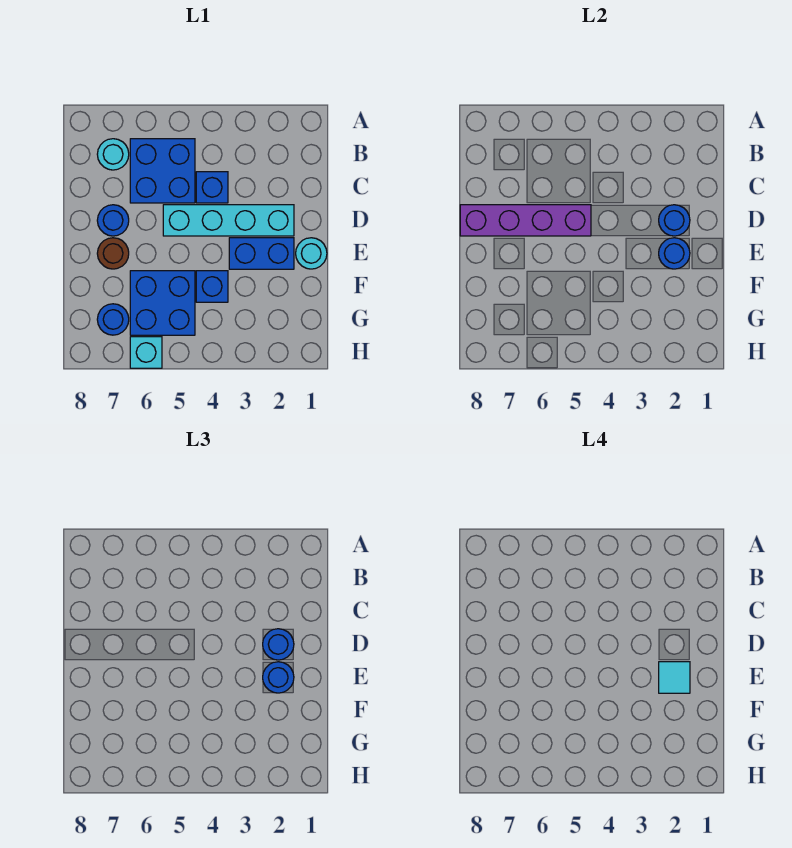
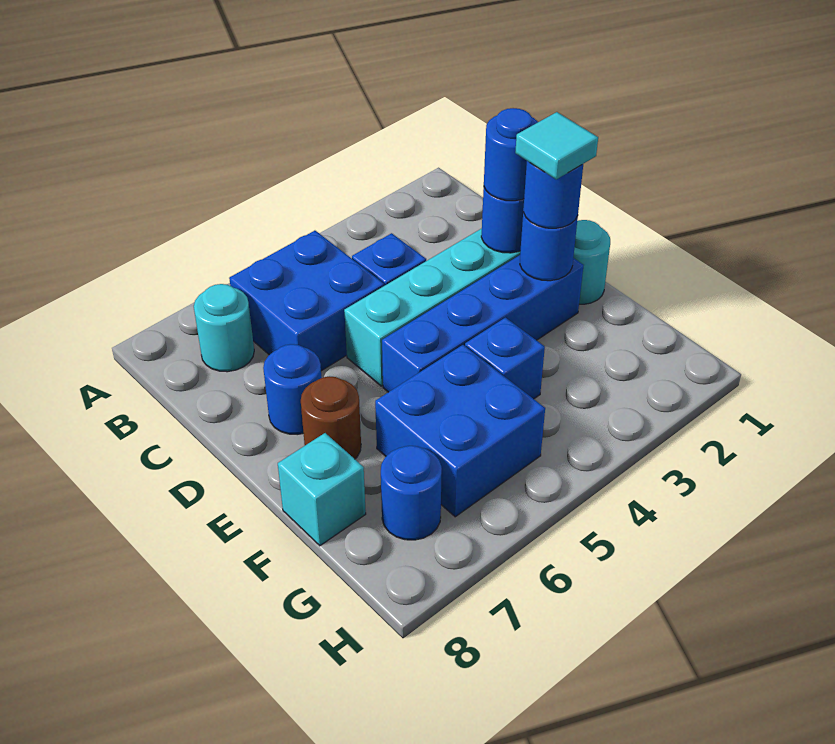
purple 1x4 brick [460,205,591,236] -> none
blue 1x2 brick [229,238,294,269] -> blue 1x4 brick [382,255,584,392]
cyan 1x1 brick [130,337,162,368] -> cyan 1x1 brick moved to [278,433,366,546]

